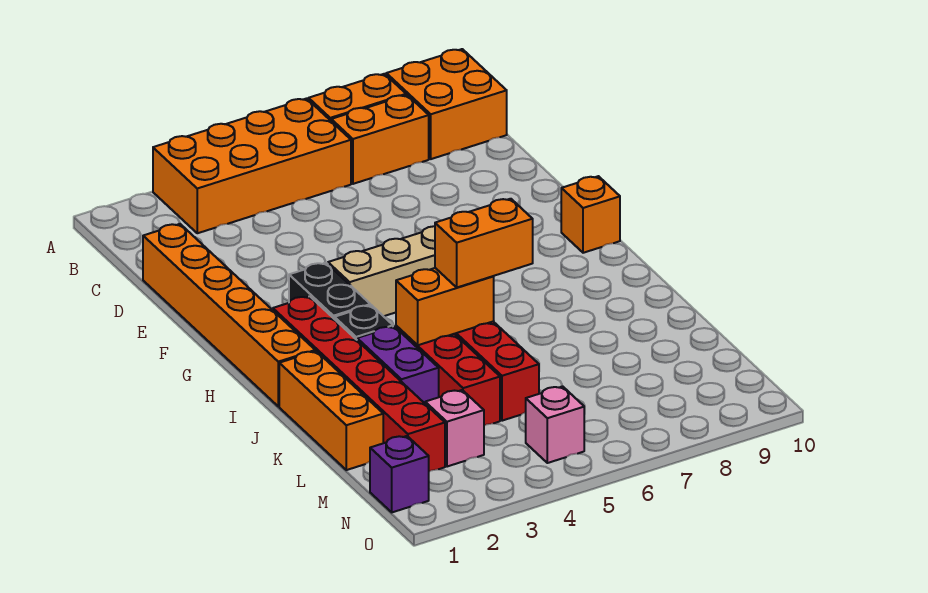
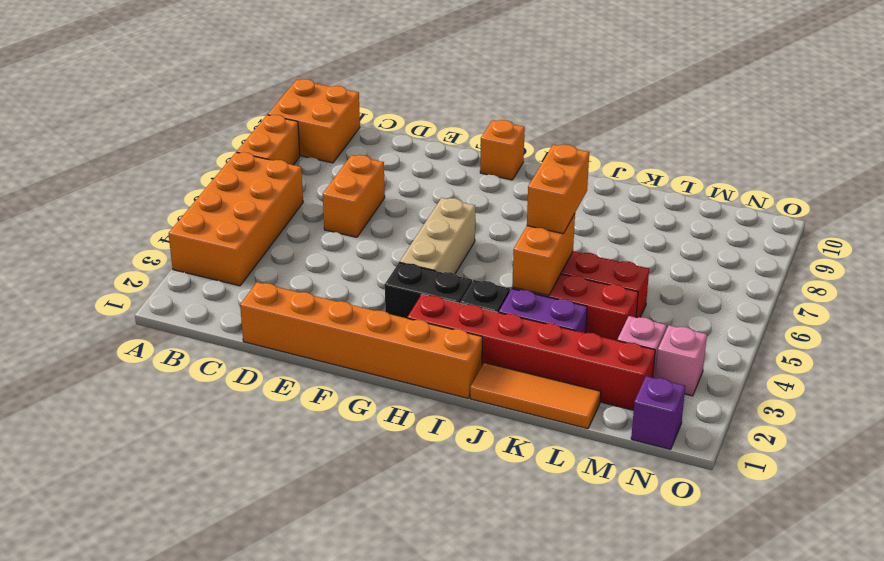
orange 1x2 brick [331,95,429,184] -> orange 1x2 brick moved to [323,155,385,237]
orange 1x3 brick [279,351,383,470] -> orange 1x3 tile [470,363,601,429]
pink 1x1 brick [526,386,584,463] -> pink 1x1 brick moved to [655,325,707,396]

